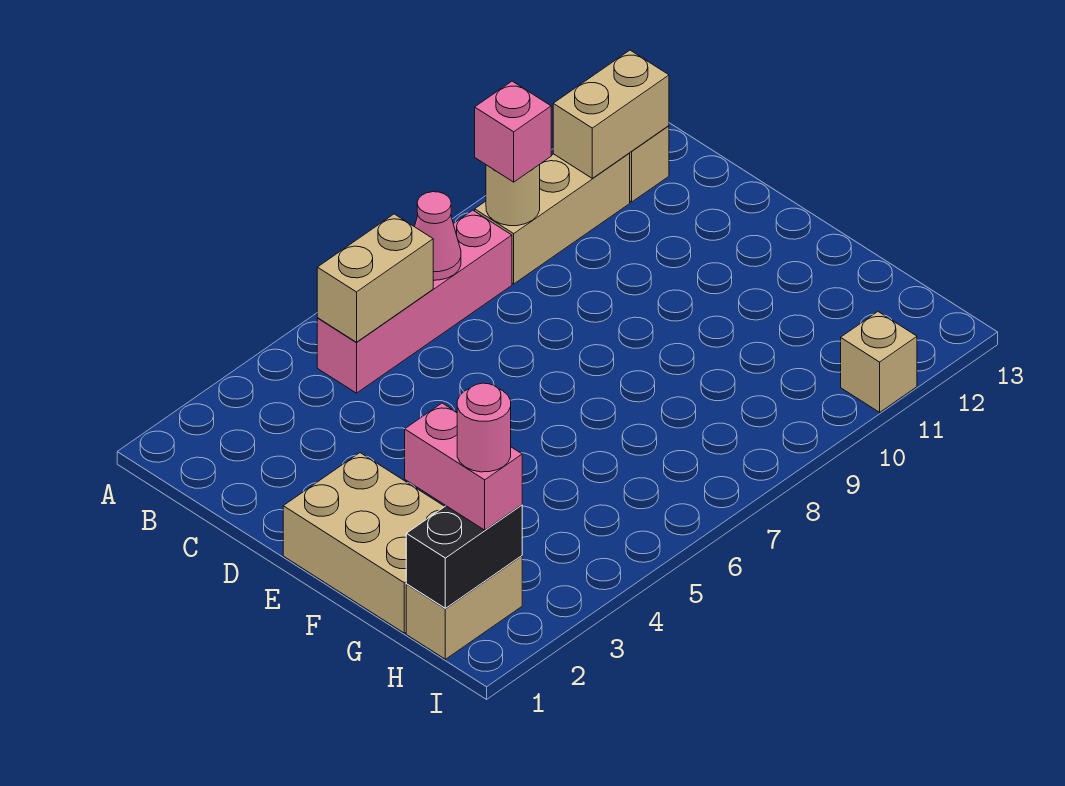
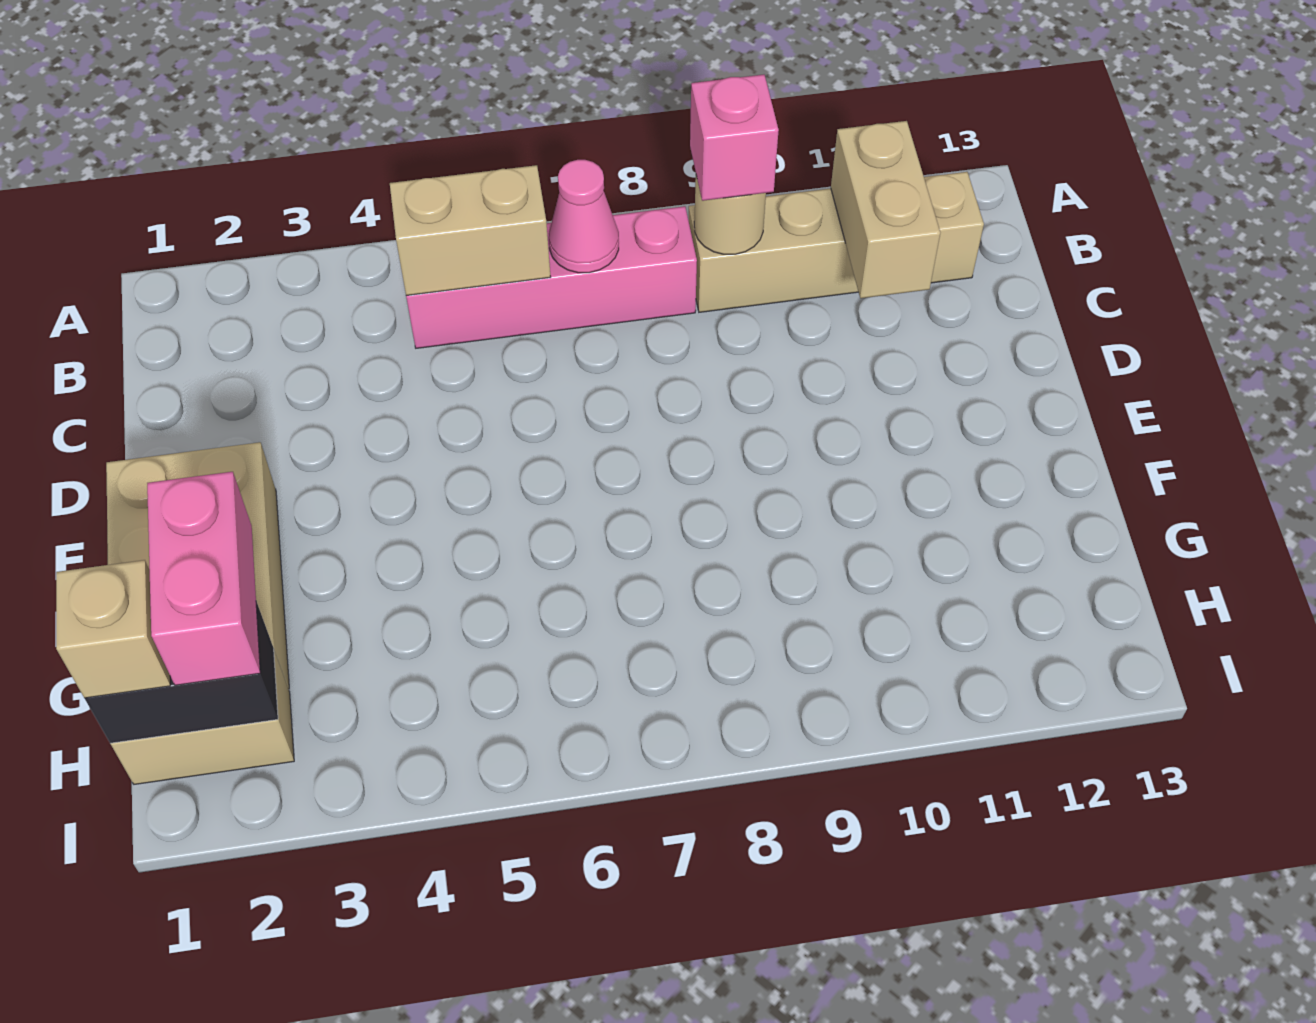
tan 1x2 brick [553,50,669,179] -> tan 1x2 brick turned to [831,121,940,298]
pink 1x1 round brick [457,383,511,472] -> none
tan 1x1 brick [841,312,917,412] -> tan 1x1 brick moved to [56,560,170,698]

